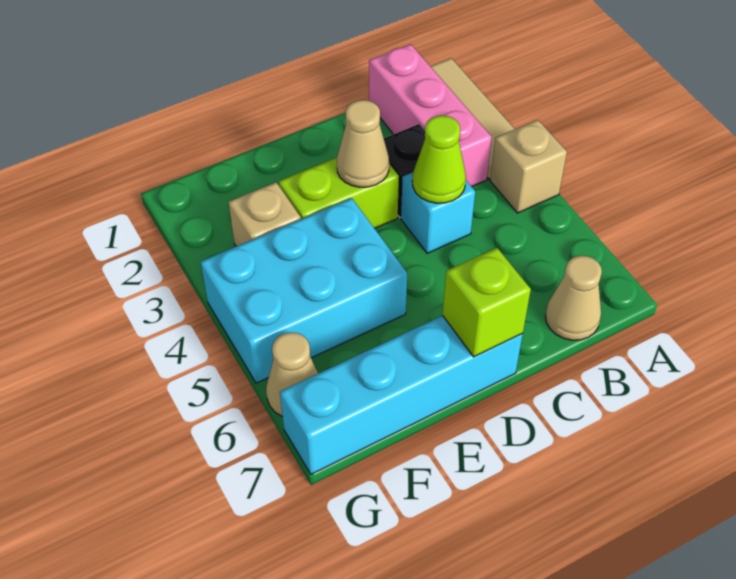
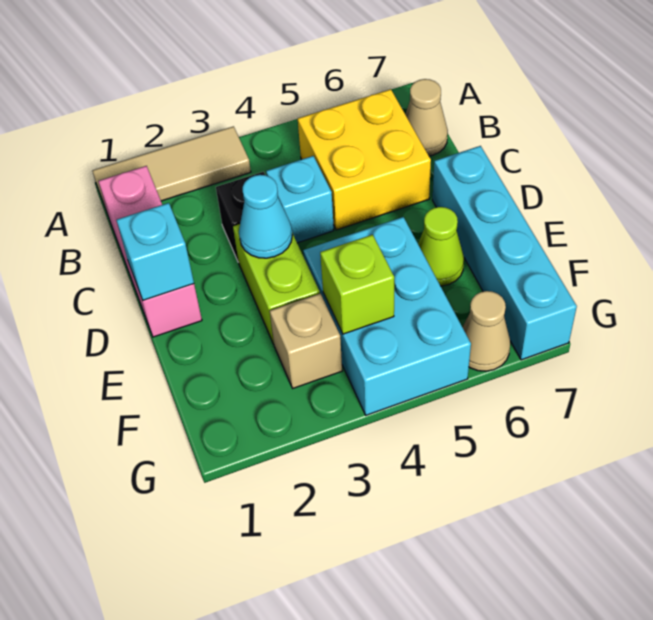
tan 1x1 brick [490,120,567,213] -> none
pink 1x3 brick [369,44,492,187] -> pink 1x3 brick turned to [98,166,202,337]
none -> yellow 2x2 brick [298,89,431,230]
lime 1x1 cone [412,115,466,203] -> lime 1x1 cone moved to [418,207,464,286]
none -> cyan 1x1 brick [116,203,194,300]
tan 1x1 cone [337,100,389,187] -> cyan 1x1 cone [239,175,292,258]
lime 1x1 brick [442,248,531,357] -> lime 1x1 brick moved to [320,235,394,334]

